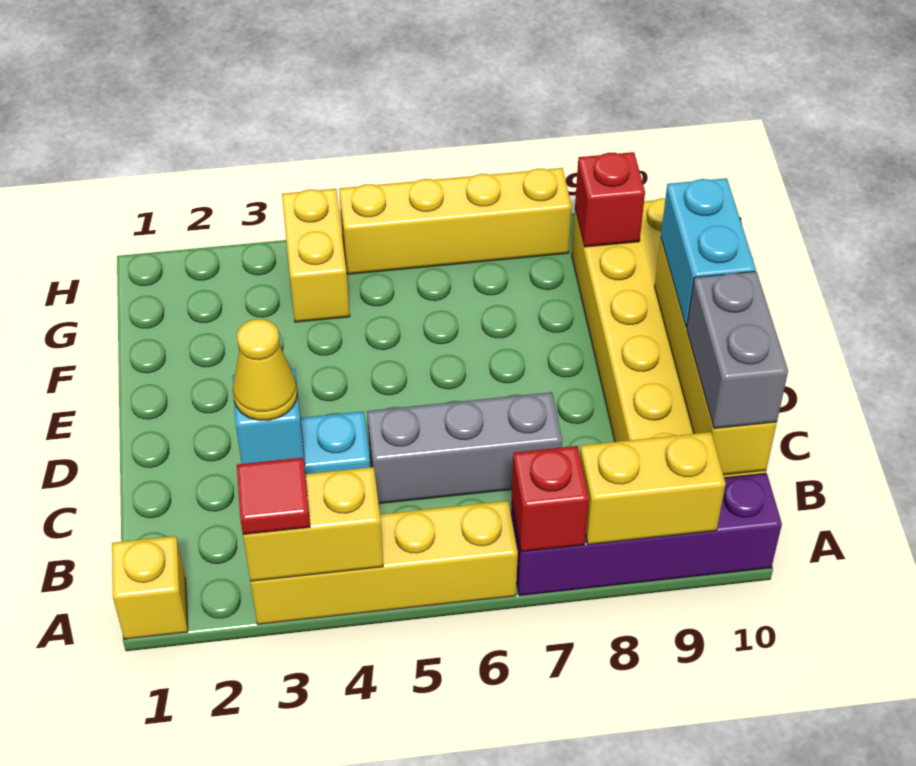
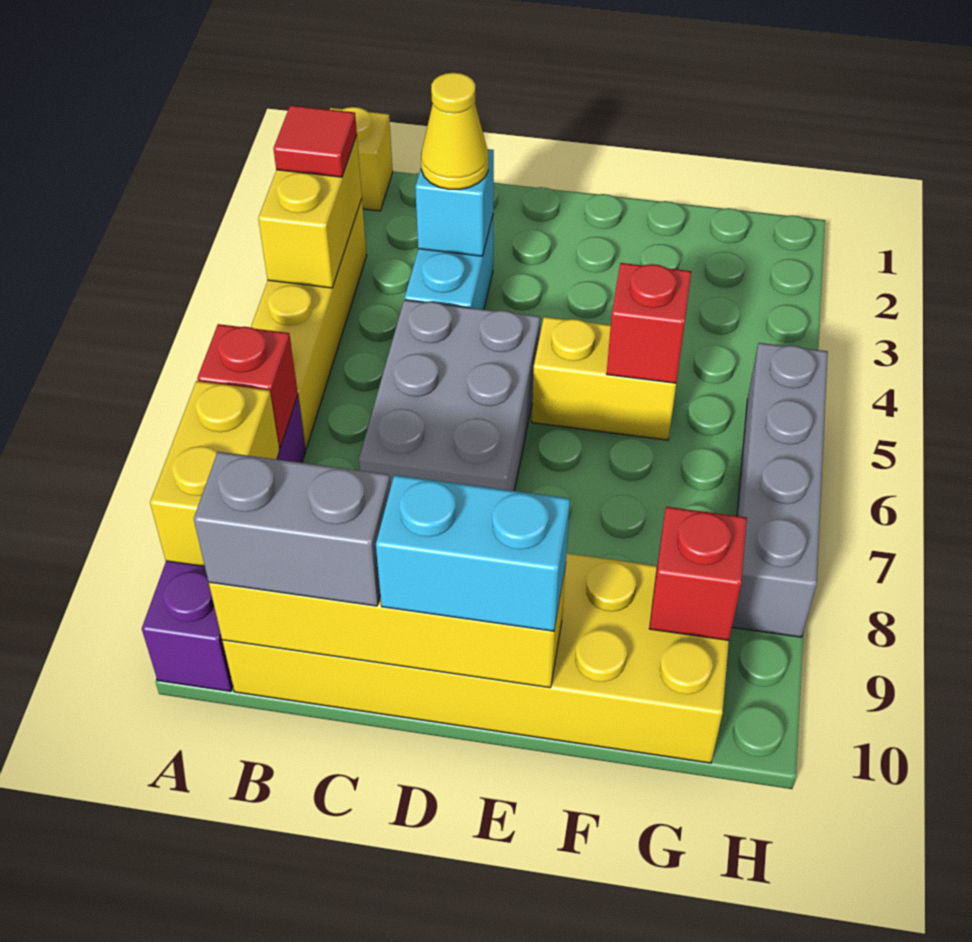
grey 1x3 brick [367,392,562,503] -> grey 2x3 brick [359,300,540,491]
none -> red 1x1 brick [607,263,691,383]
yellow 1x2 brick [282,189,350,322] -> yellow 1x2 brick moved to [532,317,676,440]
yellow 1x4 brick [339,168,572,274] -> grey 1x4 brick [732,343,828,637]

